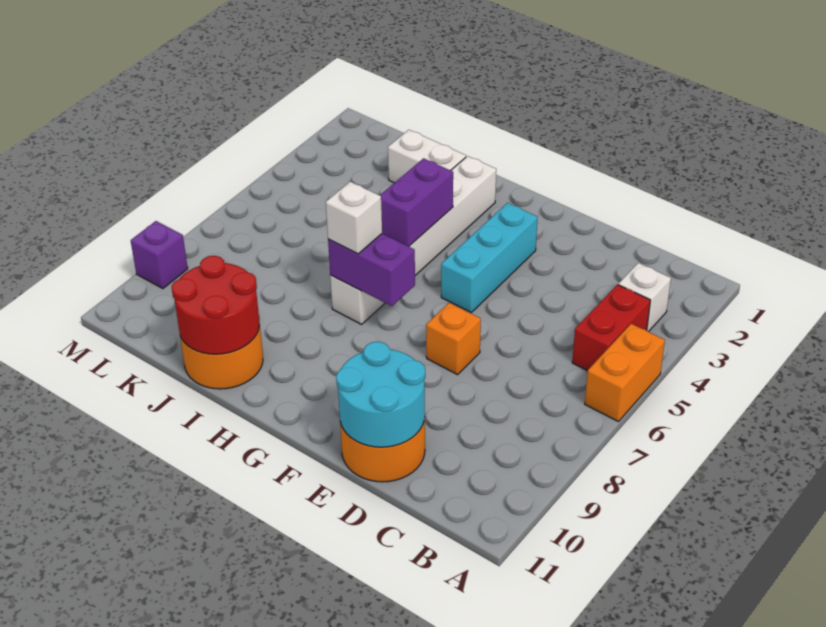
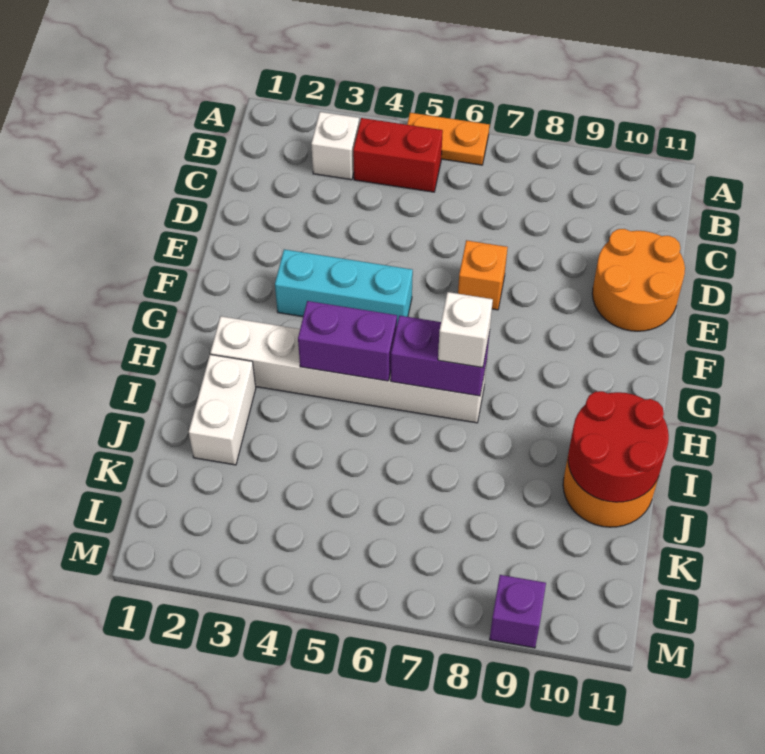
orange 1x2 brick [585,324,665,422] -> orange 1x2 plate [407,113,489,165]
cyan 2x2 round brick [336,342,425,447] -> none
purple 1x2 brick [328,234,415,306] -> purple 1x2 brick turned to [391,316,490,396]

